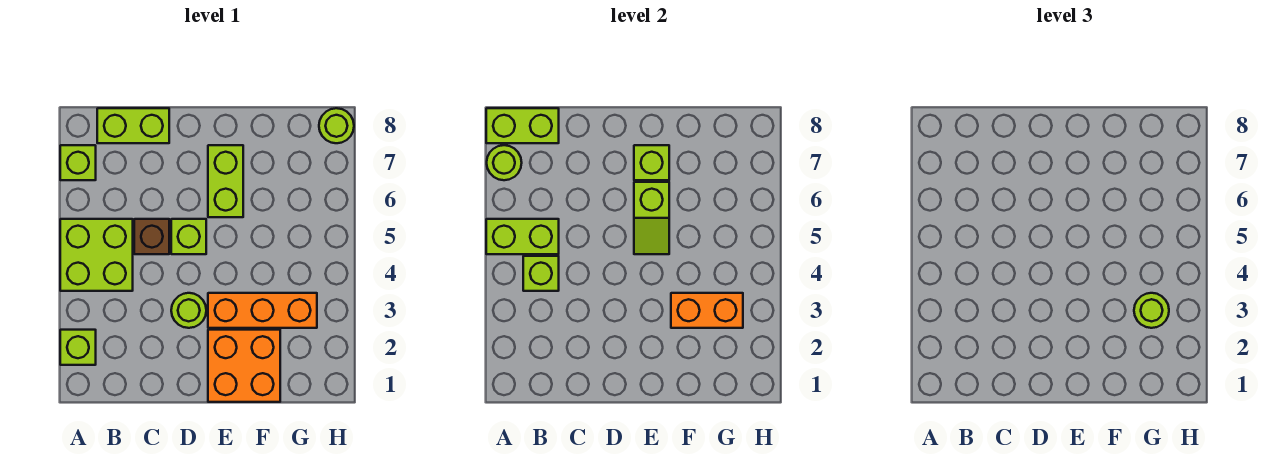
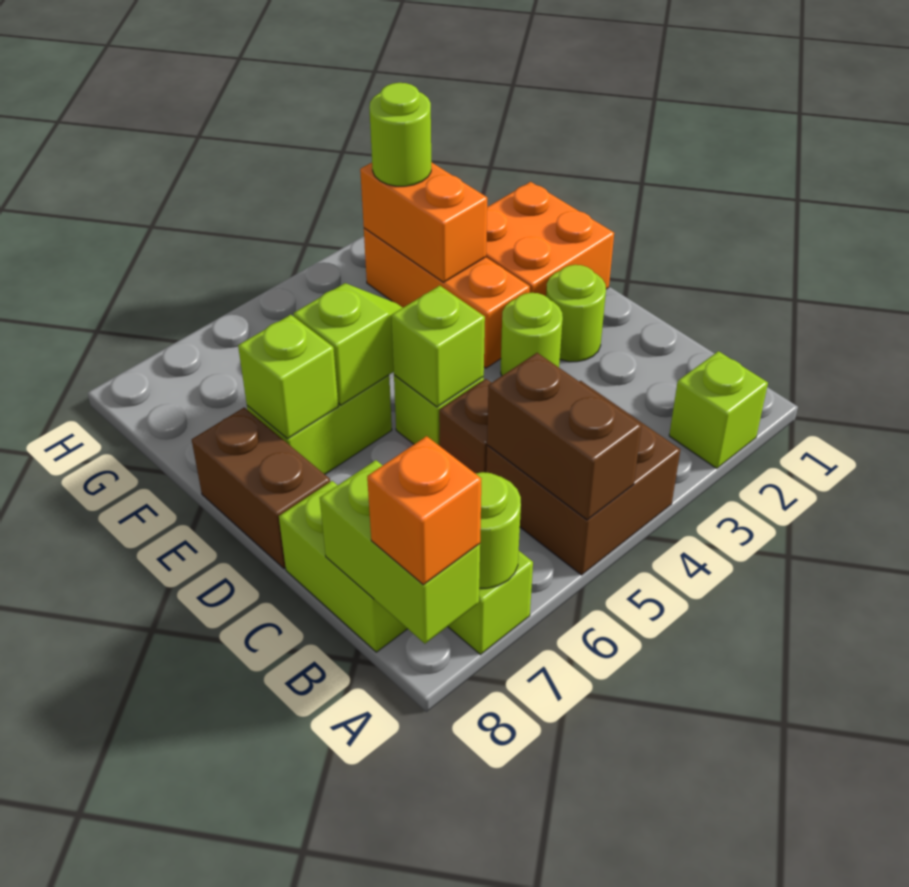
lime 2x2 brick [60,219,133,291] -> brown 2x2 brick [486,381,680,575]
lime 1x2 brick [486,219,559,254] -> brown 1x2 brick [487,353,642,520]
none -> orange 1x1 brick [367,436,481,585]
lime 1x1 brick [523,256,559,291] -> lime 1x1 brick moved to [391,286,485,407]
none -> brown 1x2 brick [192,407,330,568]
lime 1x1 round brick [319,108,354,143] -> lime 1x1 round brick moved to [546,265,606,362]

